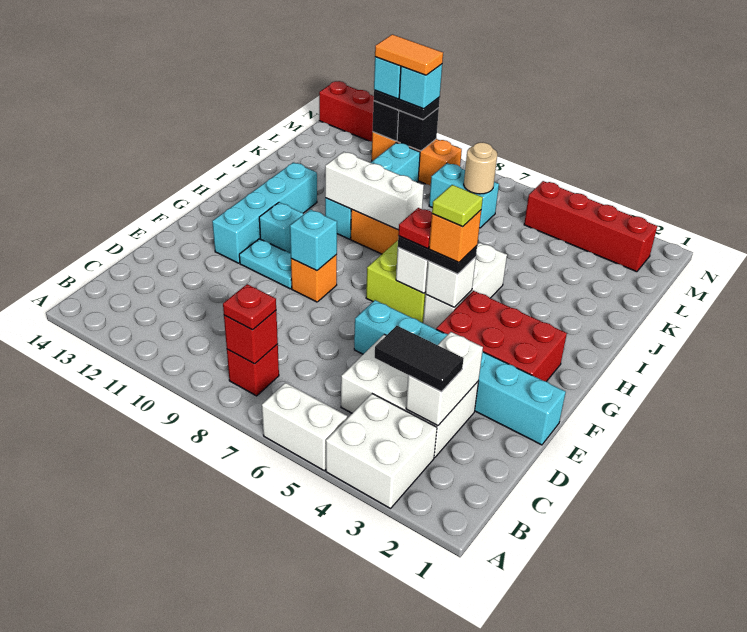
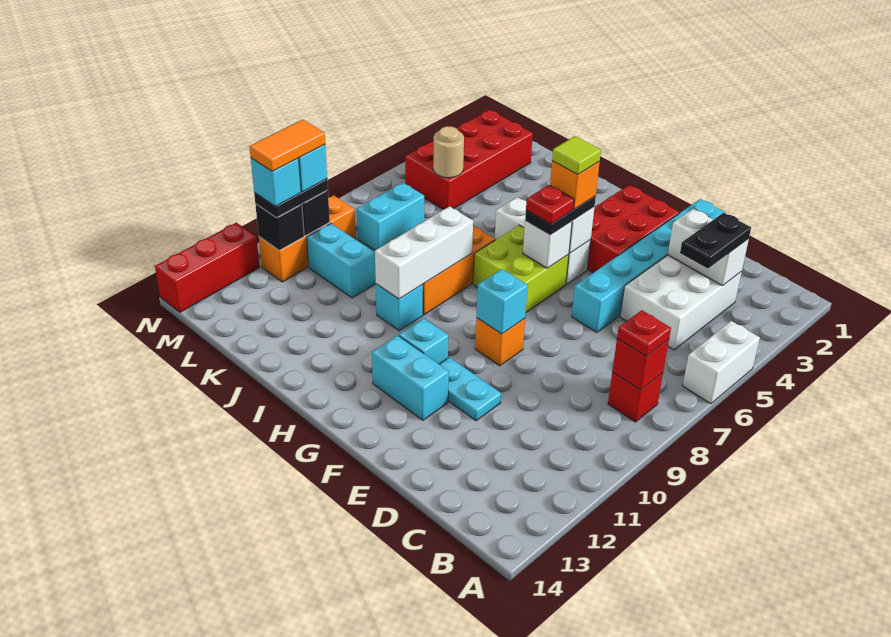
white 2x2 brick [326,394,437,509] -> none
black 1x2 tile [375,326,464,392] -> black 1x2 plate [680,213,751,269]
cyan 1x2 plate [239,239,292,289] -> cyan 1x2 plate turned to [440,357,501,421]
cyan 1x4 brick [212,162,317,263] -> cyan 1x2 brick [372,335,449,420]
tan 1x1 round brick [464,143,497,194] -> tan 1x1 round brick moved to [433,126,464,178]
red 1x4 brick [524,181,657,272] -> red 2x4 brick [405,110,533,210]

